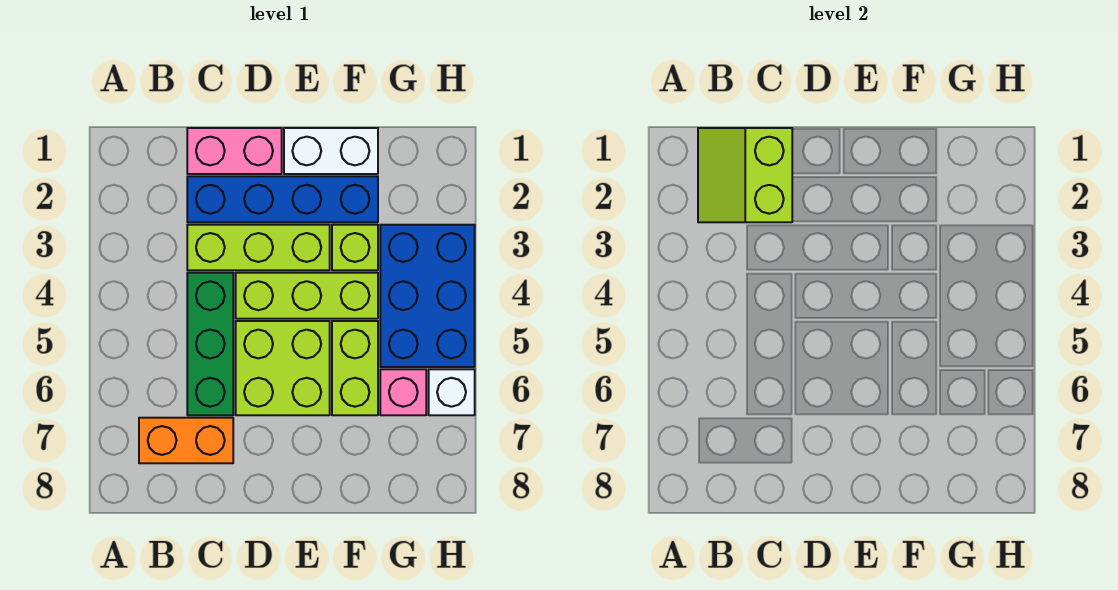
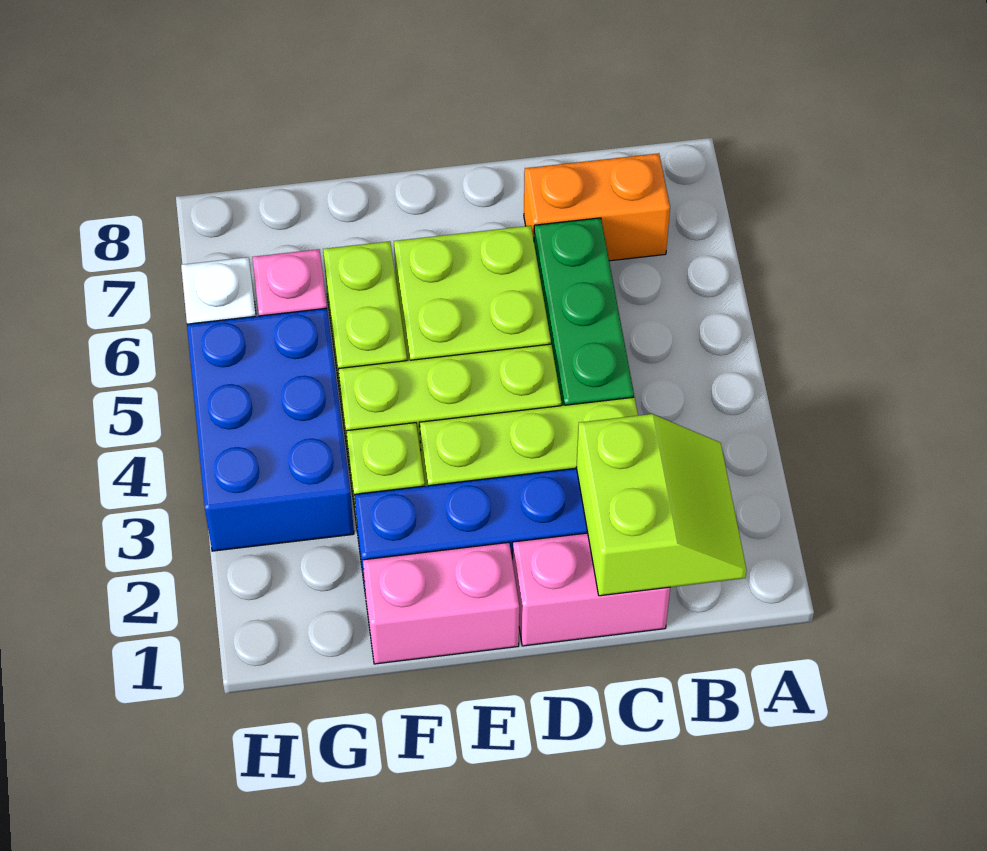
white 1x2 brick [284,128,378,174] -> pink 1x2 brick [363,542,519,664]

